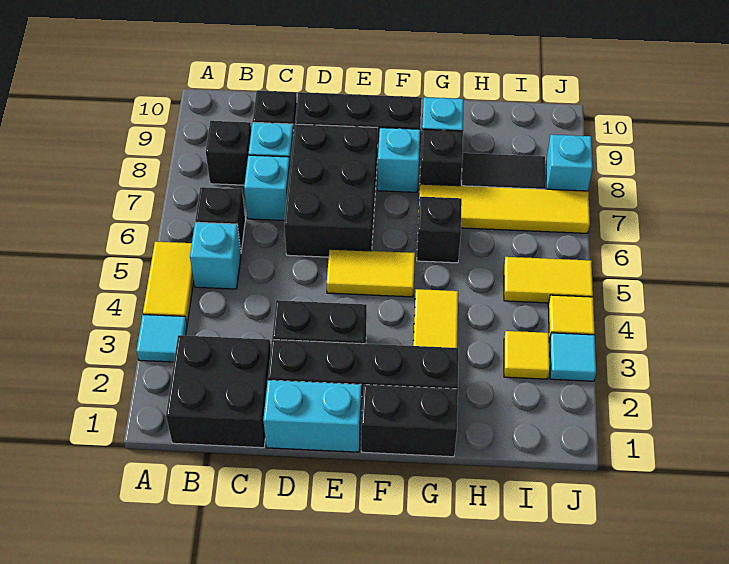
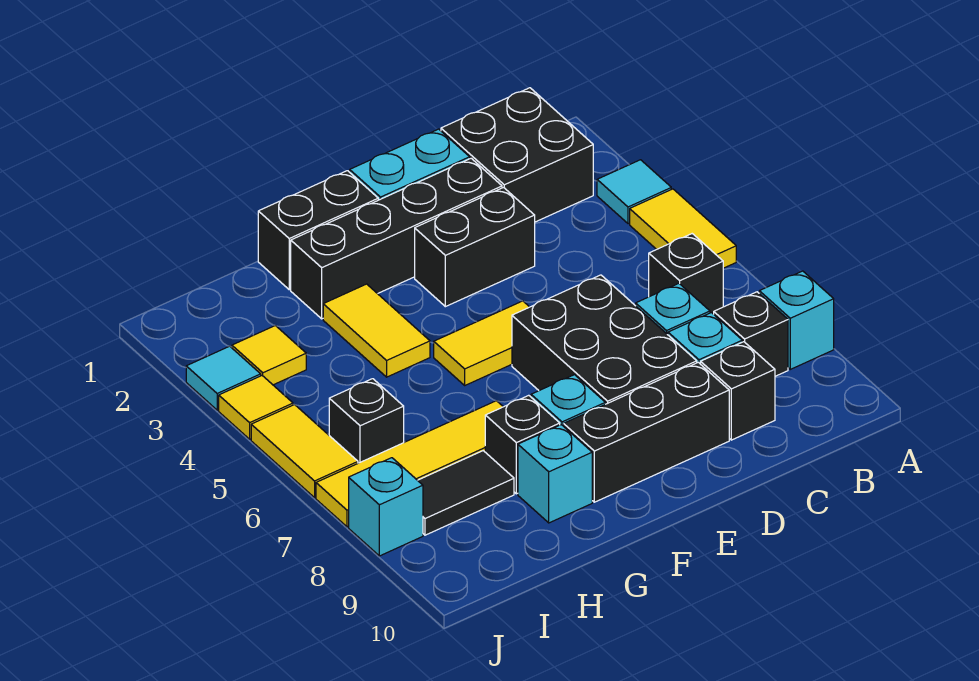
cyan 1x1 brick [190,222,241,289] -> cyan 1x1 brick moved to [759,271,834,369]
black 1x1 brick [417,197,462,263] -> black 1x1 brick moved to [329,379,404,463]
yellow 1x2 tile [504,257,593,303] -> yellow 1x2 tile turned to [251,405,358,498]

